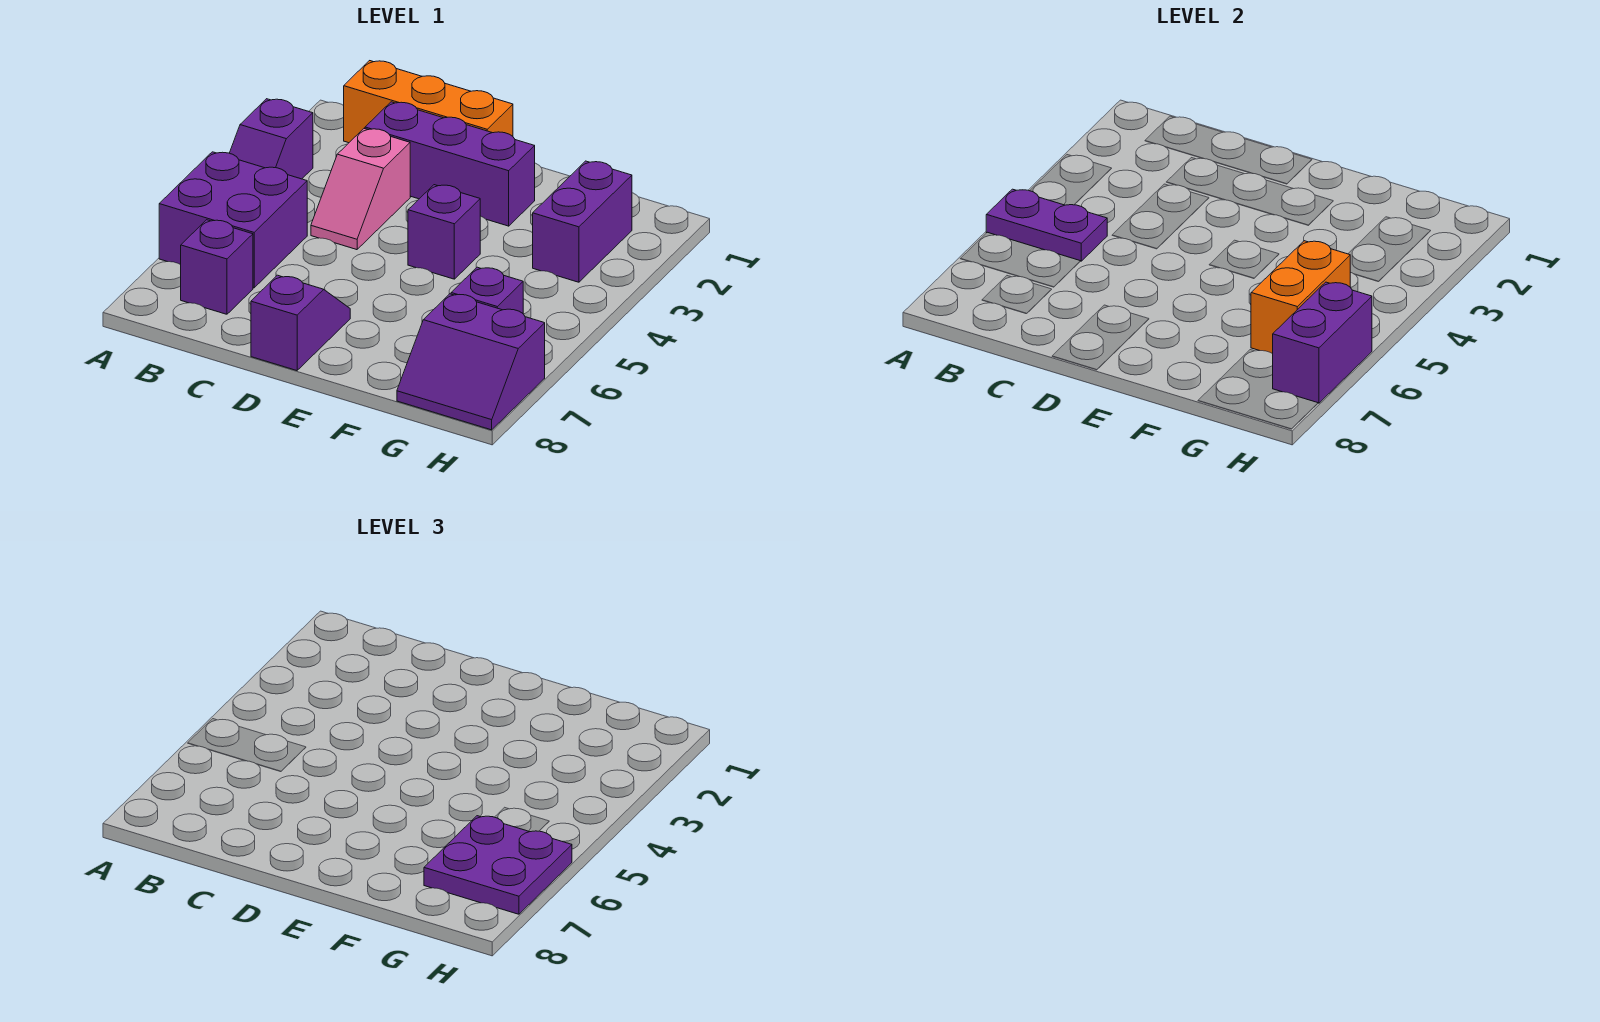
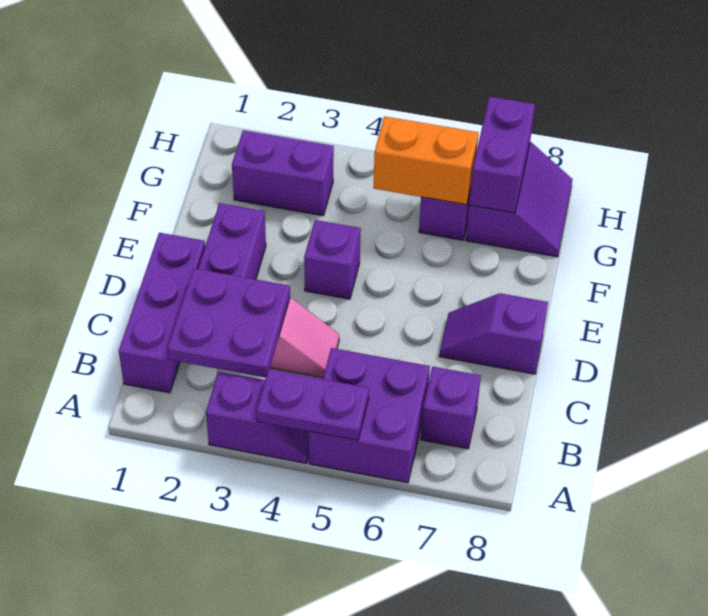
purple 1x2 plate [986,189,1107,261] -> purple 1x2 plate turned to [257,369,369,441]
orange 1x3 brick [344,61,513,143] -> purple 1x3 brick [119,233,205,393]
purple 2x2 plate [424,816,572,914] -> purple 2x2 plate moved to [167,268,290,378]
purple 1x2 brick [1273,282,1372,403] -> purple 1x2 brick turned to [469,96,535,213]

